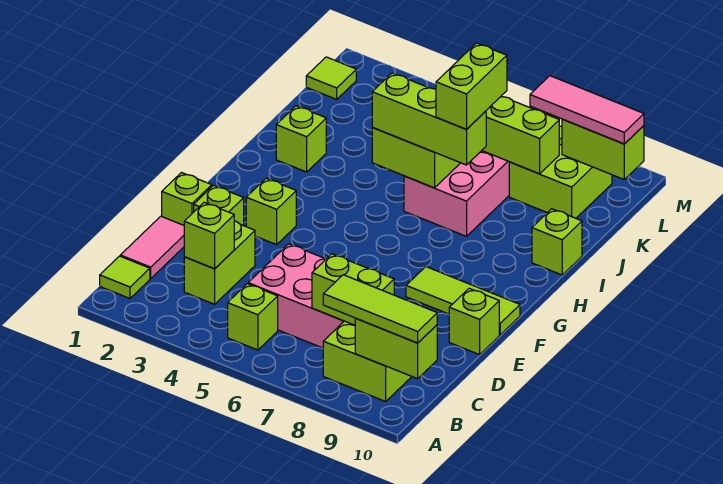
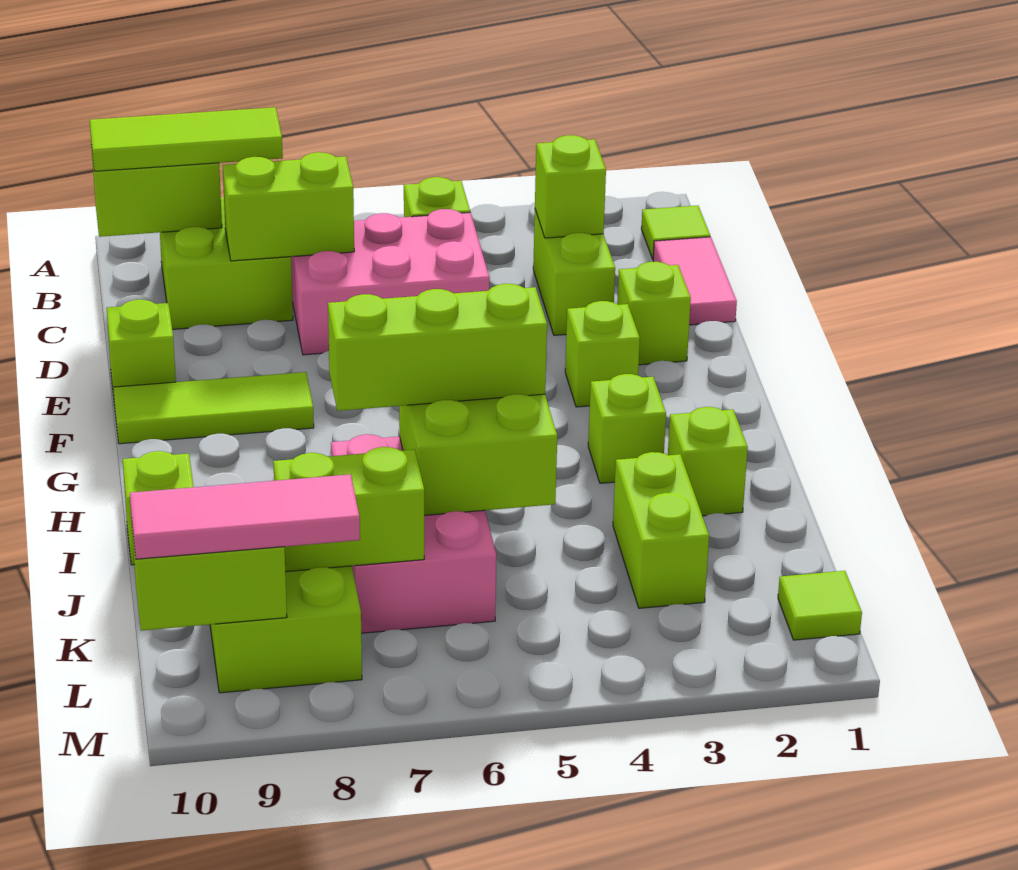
lime 1x1 brick [162,173,212,225] -> lime 1x1 brick moved to [588,374,666,483]
lime 1x2 brick [436,43,507,129] -> lime 1x2 brick moved to [613,452,709,608]

